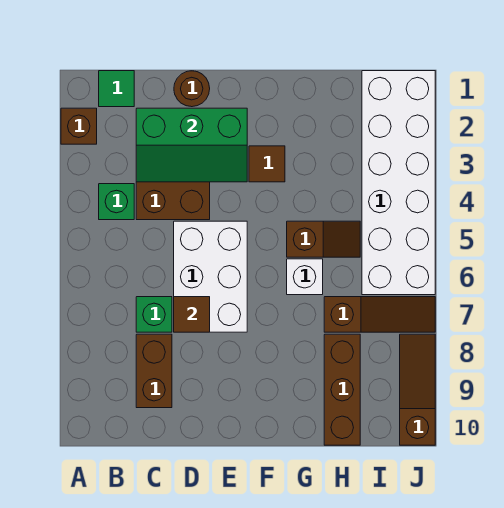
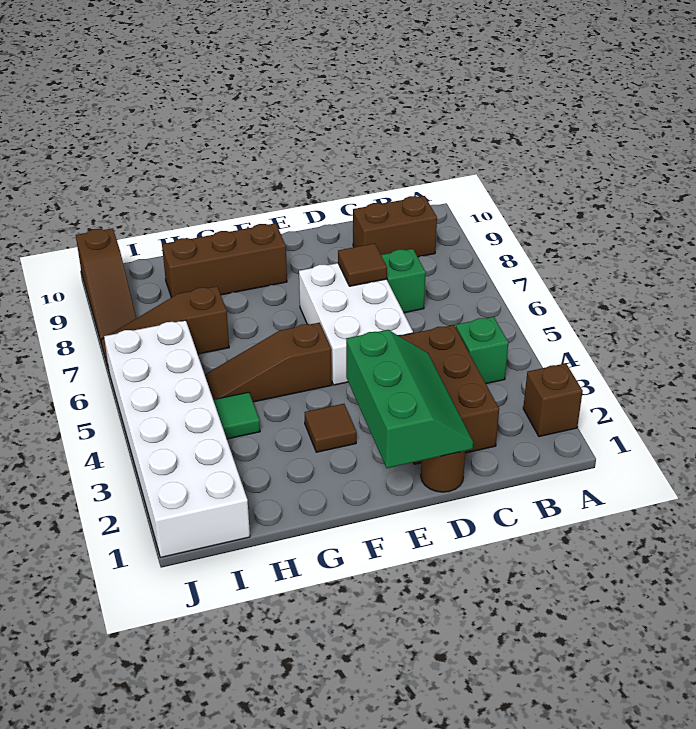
green 1x1 tile [99,71,134,107] -> green 1x1 tile moved to [213,392,260,439]
green 2x3 slope [136,108,247,182] -> green 2x3 slope turned to [346,330,473,468]
brown 1x2 brick [136,334,172,408] -> brown 1x2 brick turned to [353,196,437,257]
brown 1x2 slope [287,221,360,257] -> brown 1x3 slope [205,323,332,402]
white 1x1 brick [287,259,323,295] -> none
brown 1x3 brick [324,334,360,445] -> brown 1x3 brick turned to [162,223,287,297]

